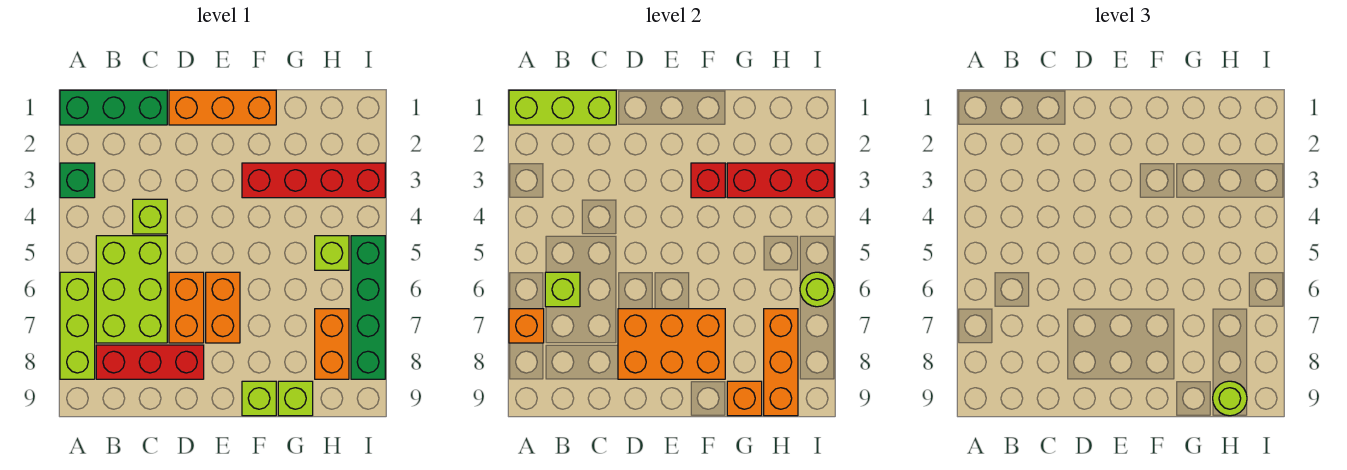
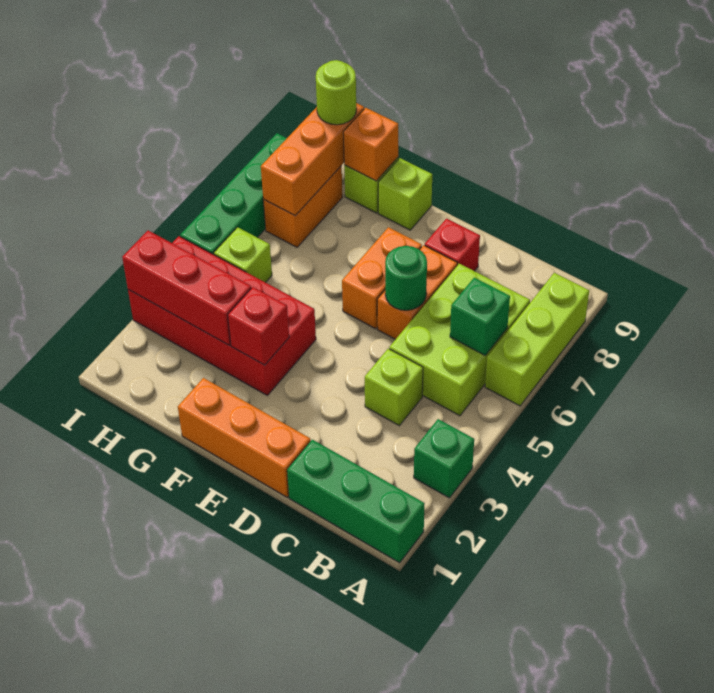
lime 1x3 brick [509,90,616,125] -> none
orange 1x1 brick [509,309,544,343] -> none
lime 1x1 brick [545,272,580,307] -> green 1x1 brick [450,278,510,355]
red 1x3 brick [96,345,204,379] -> red 1x1 brick [425,219,480,271]
none -> green 1x1 round brick [385,246,427,310]
orange 2x3 brick [618,309,725,379] -> none
red 1x4 brick [242,163,385,198] -> red 2x4 brick [128,236,316,395]
lime 1x1 round brick [800,272,834,307] -> none

